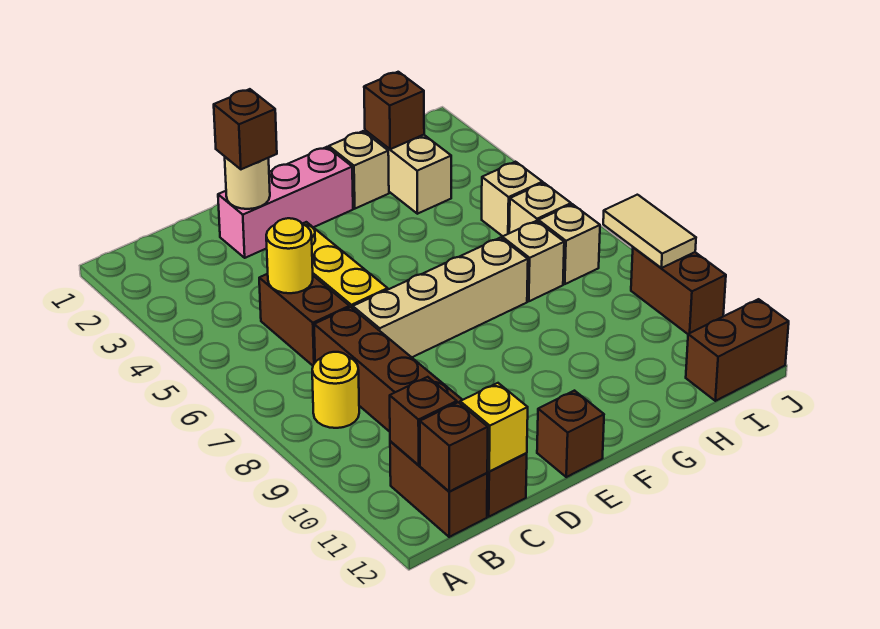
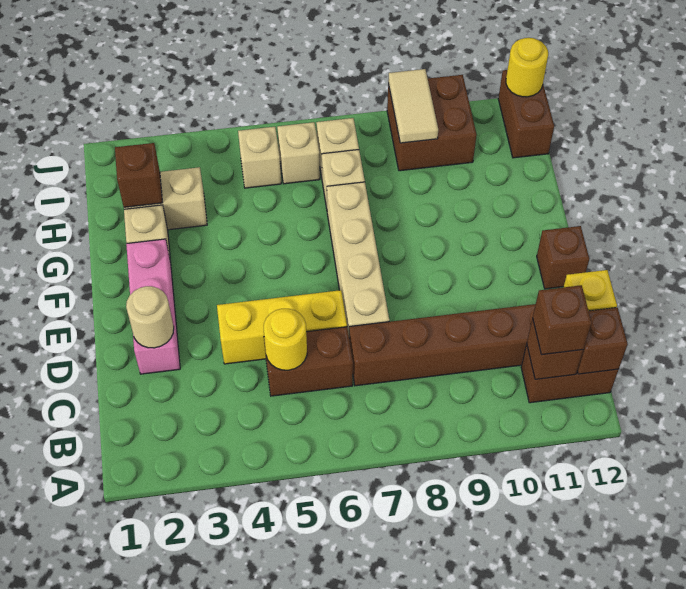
yellow 1x1 round brick [312,352,359,428] -> yellow 1x1 round brick moved to [506,38,548,97]
brown 1x1 brick [214,89,277,169] -> brown 1x1 brick moved to [533,285,591,355]
tan 1x2 tile [603,195,696,268] -> tan 1x2 tile turned to [388,69,438,143]
brown 1x2 brick [631,247,726,334] -> brown 2x2 brick [387,75,477,171]

